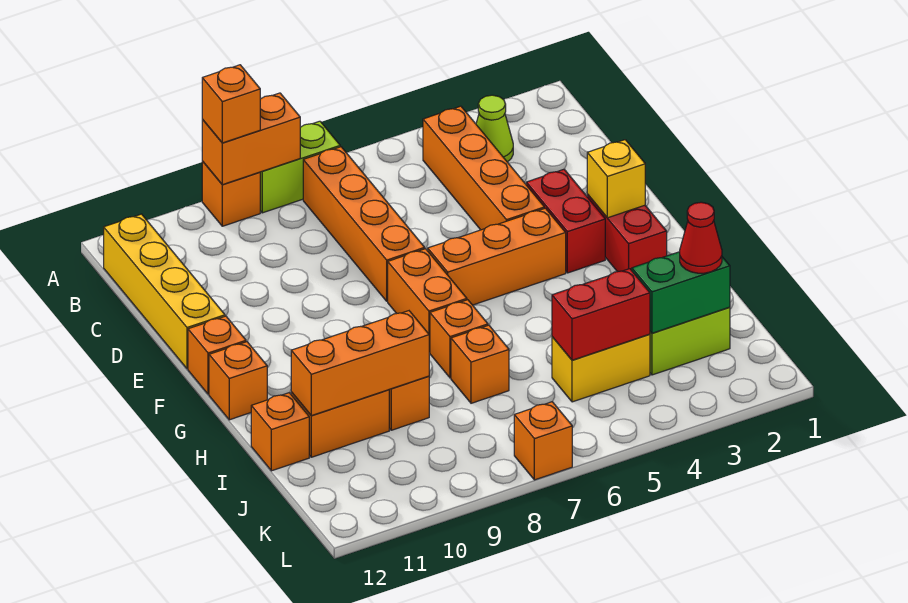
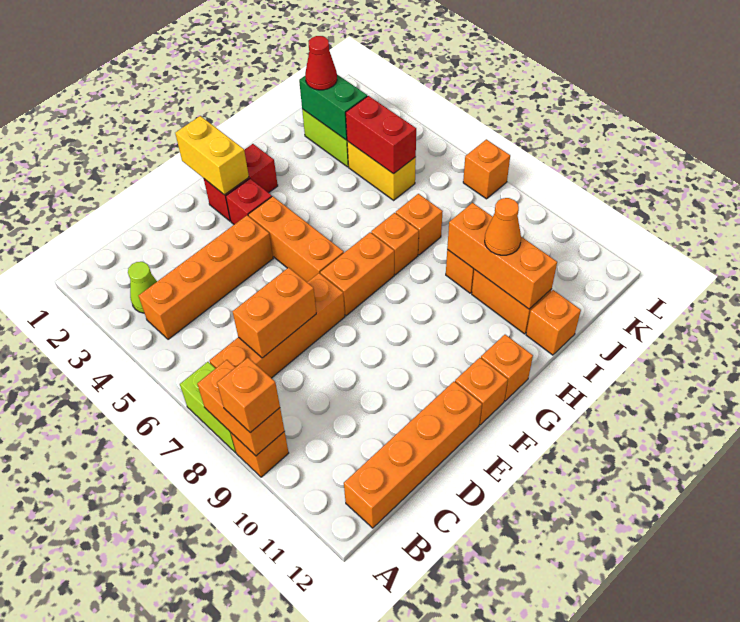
yellow 1x4 brick [104,214,225,369] -> orange 1x4 brick [344,382,482,528]
none -> orange 1x2 brick [233,267,316,358]
red 1x2 brick [526,169,605,273] -> red 1x1 brick [226,179,272,224]
yellow 1x1 brick [587,140,645,218] -> yellow 1x2 brick [175,116,249,195]
none -> orange 1x1 cone [485,198,521,255]

